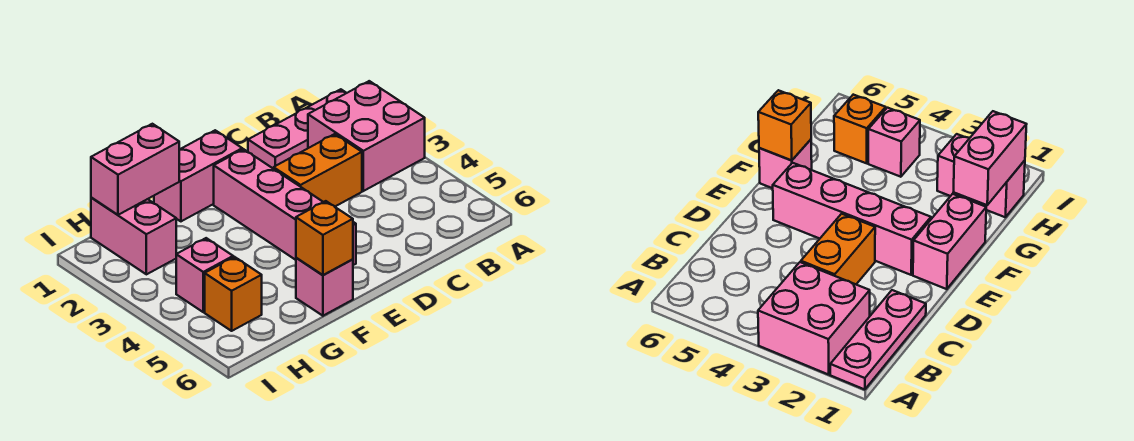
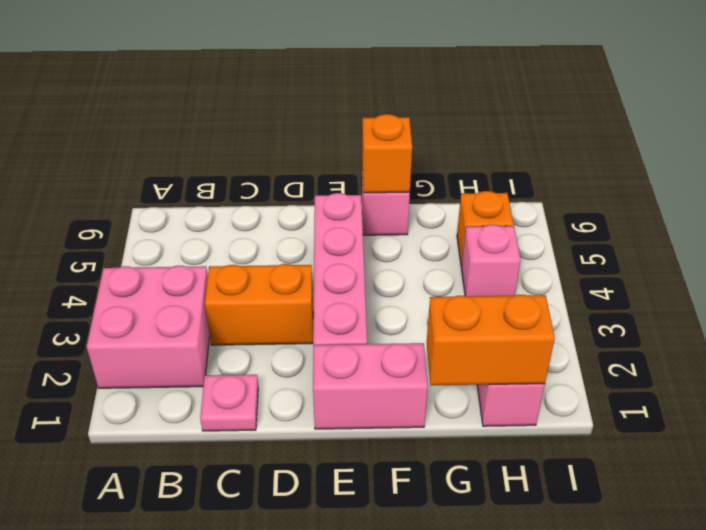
pink 1x3 plate [248,89,346,169] -> pink 1x1 plate [200,375,258,431]
pink 1x2 brick [91,124,179,215] -> orange 1x2 brick [427,295,555,385]

